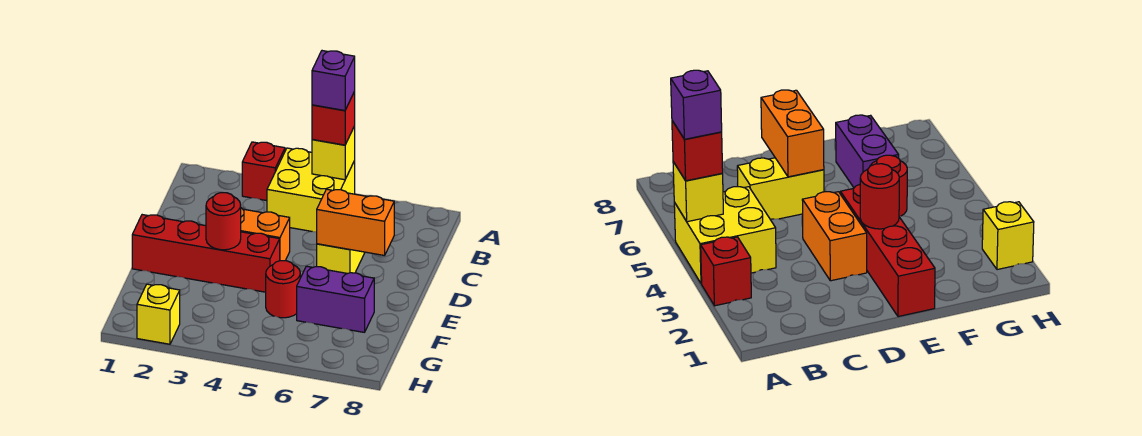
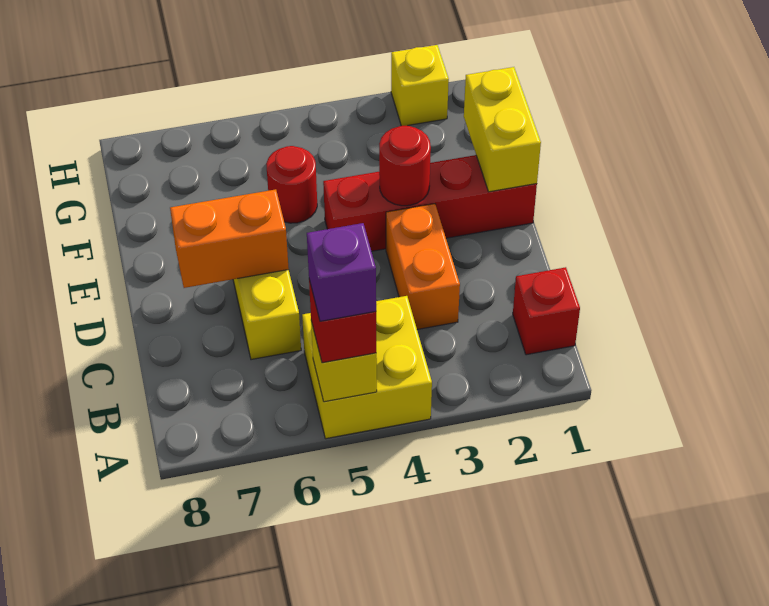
red 1x1 brick [242,142,285,201] -> red 1x1 brick moved to [513,267,580,355]
orange 1x2 brick [241,208,290,261] -> orange 1x2 brick turned to [386,204,460,329]
none -> yellow 1x2 brick [464,67,541,192]
purple 1x2 brick [297,266,374,332] -> none

